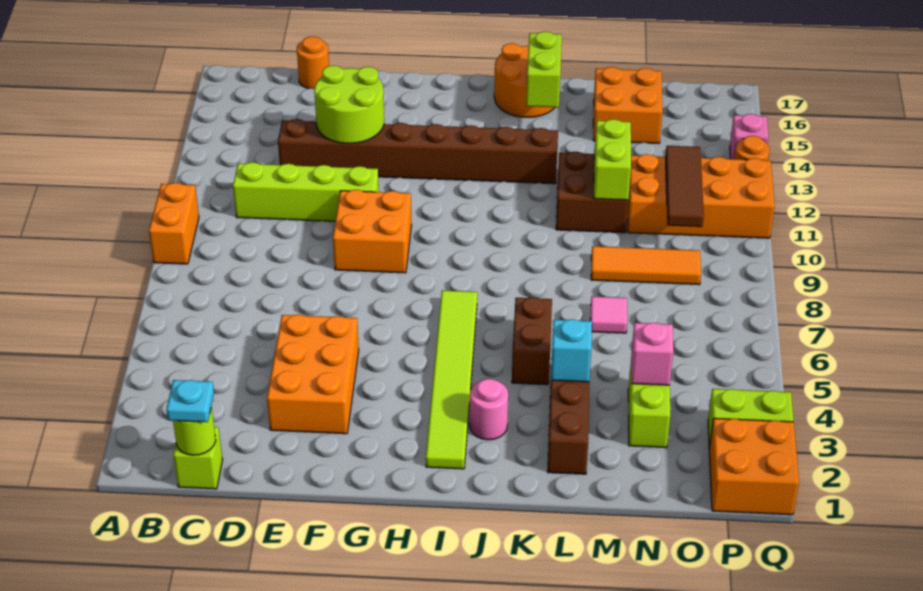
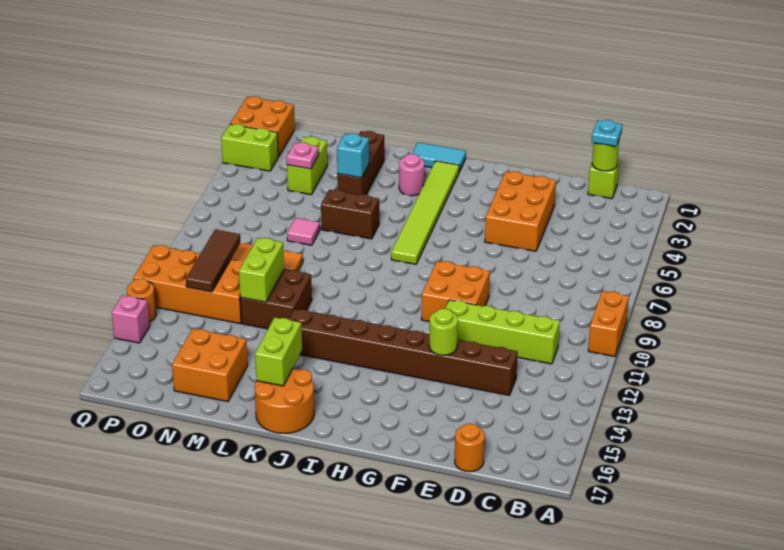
lime 2x2 round brick [314,65,384,143] -> lime 1x1 round brick [429,309,458,355]
none -> cyan 1x2 tile [412,142,466,172]
brown 1x2 brick [512,297,552,385] -> brown 1x2 brick turned to [321,190,379,239]
pink 1x1 brick [631,323,673,385] -> pink 1x1 plate [287,142,319,169]

